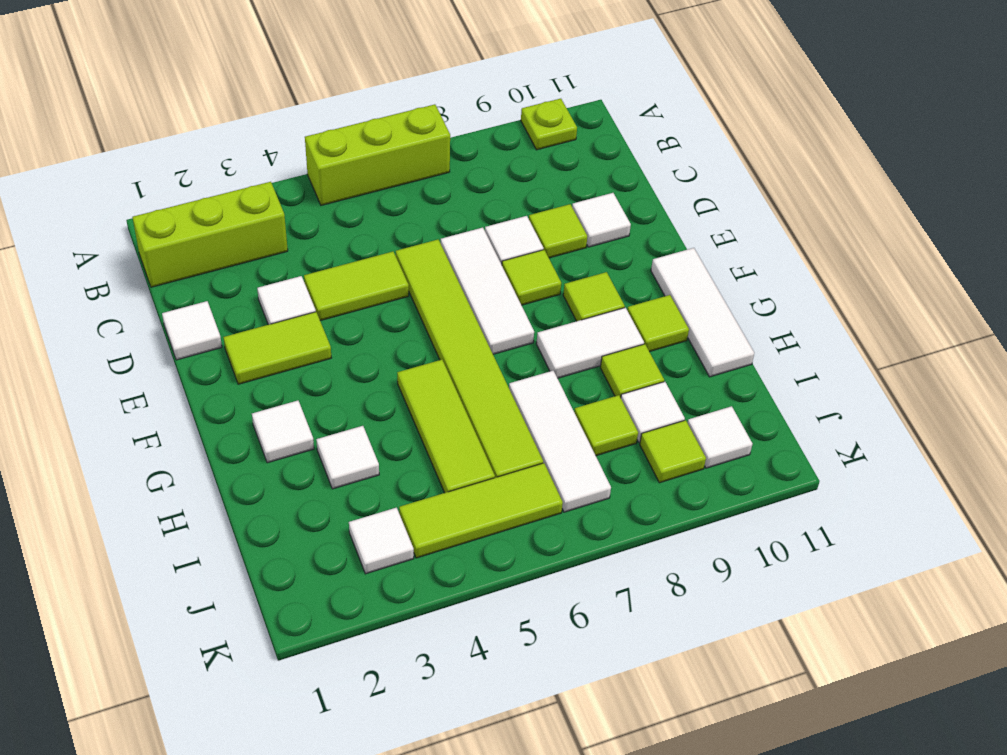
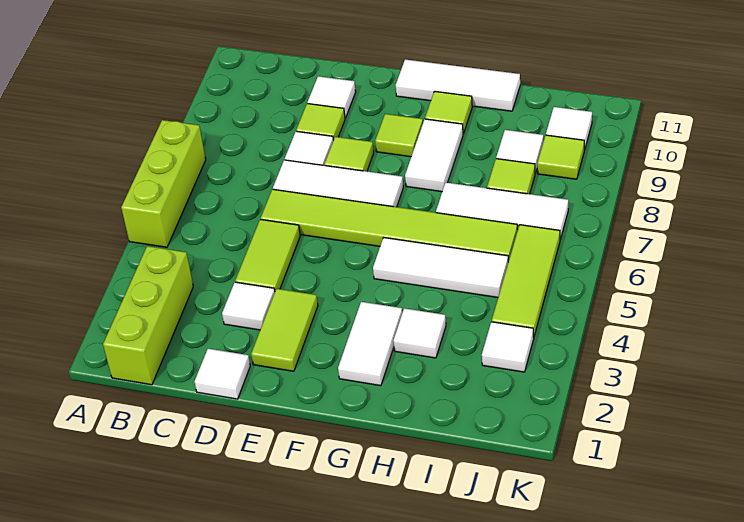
lime 1x1 plate [521,99,577,150] -> none
white 1x1 tile [252,401,314,463] -> white 1x2 tile [338,302,402,386]
lime 1x3 tile [397,360,495,493] -> white 1x3 tile [373,238,508,298]
lime 1x1 tile [600,344,664,398] -> none

